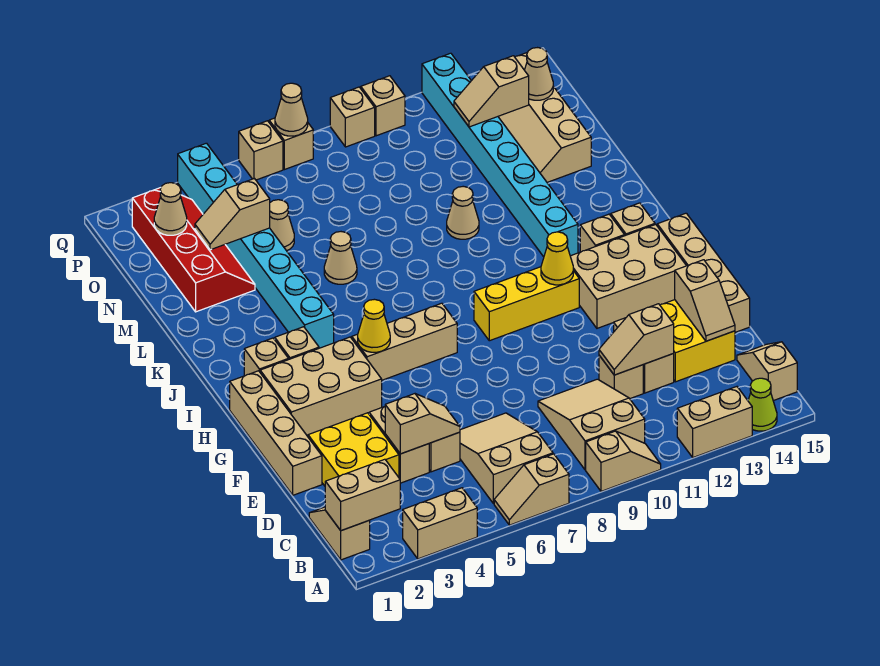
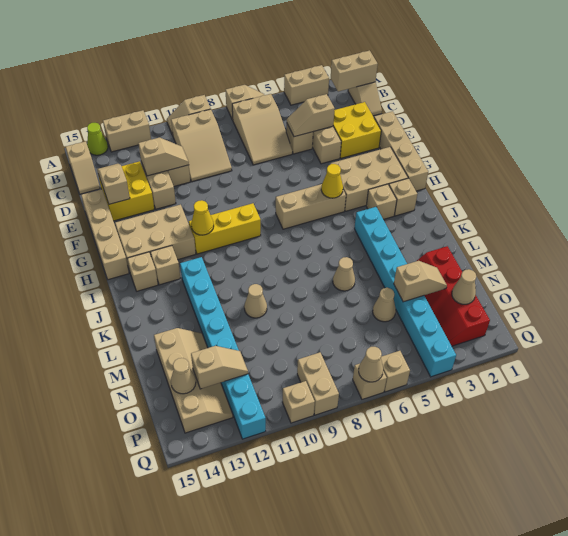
tan 1x1 brick [330,87,375,147] -> tan 1x2 brick [297,352,339,415]

